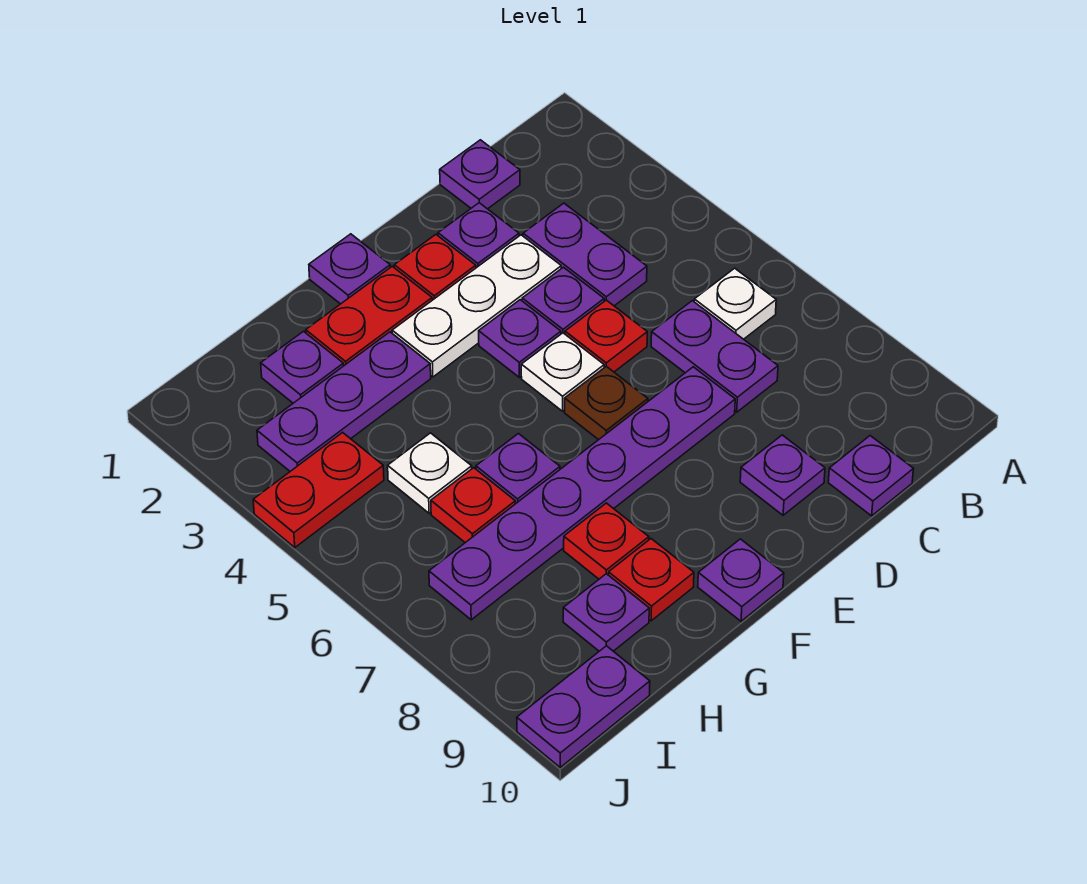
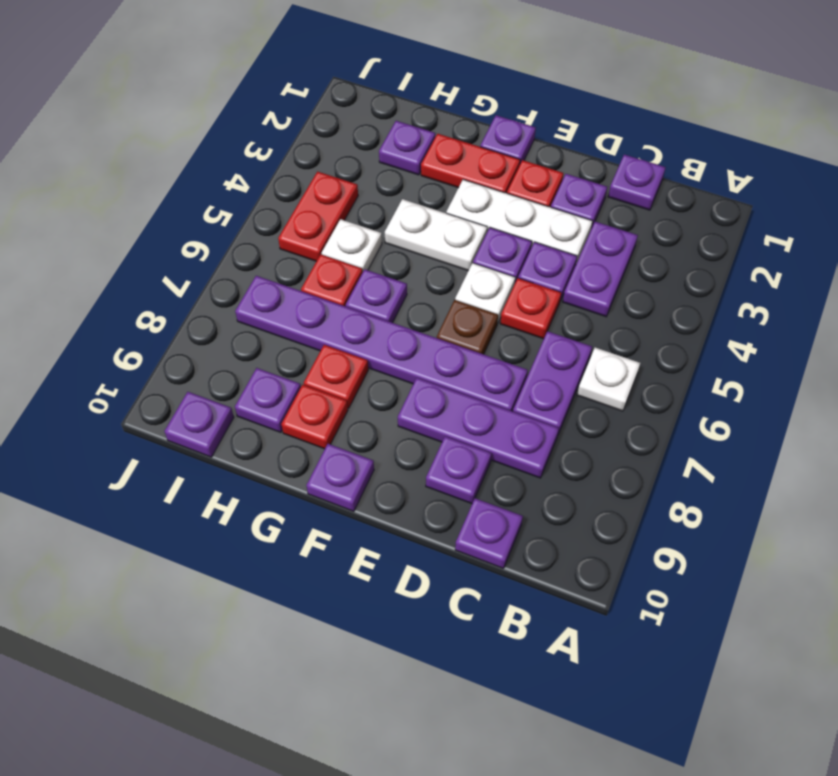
none -> white 1x2 plate [385,199,487,271]
purple 1x3 plate [257,332,431,471] -> purple 1x3 plate moved to [398,378,559,478]
red 1x2 plate [253,432,384,548] -> red 1x2 plate turned to [278,172,358,261]
purple 1x2 plate [517,646,650,767] -> purple 1x1 plate [165,392,234,457]

